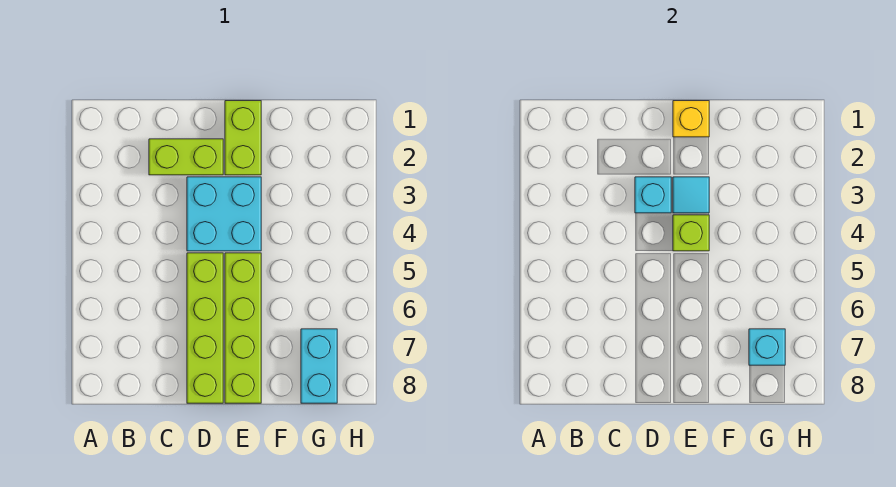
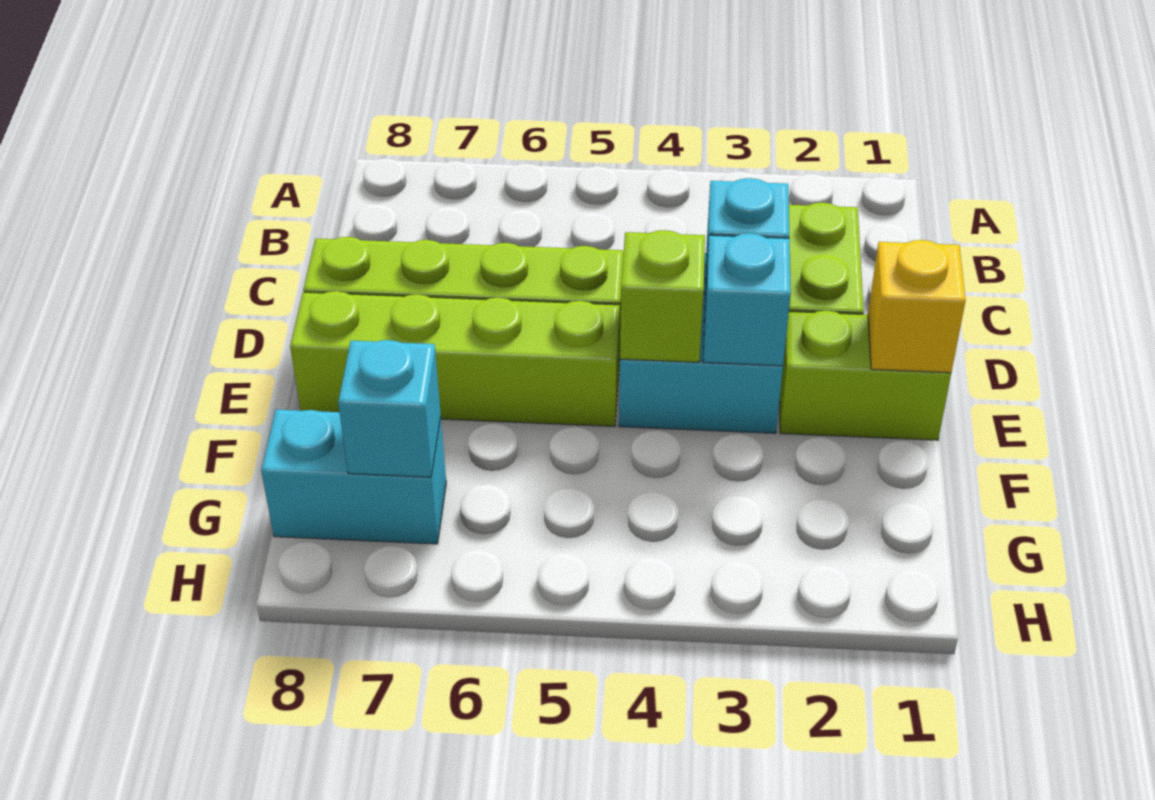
cyan 1x1 tile [673,177,709,213] -> cyan 1x1 brick [703,233,791,366]

